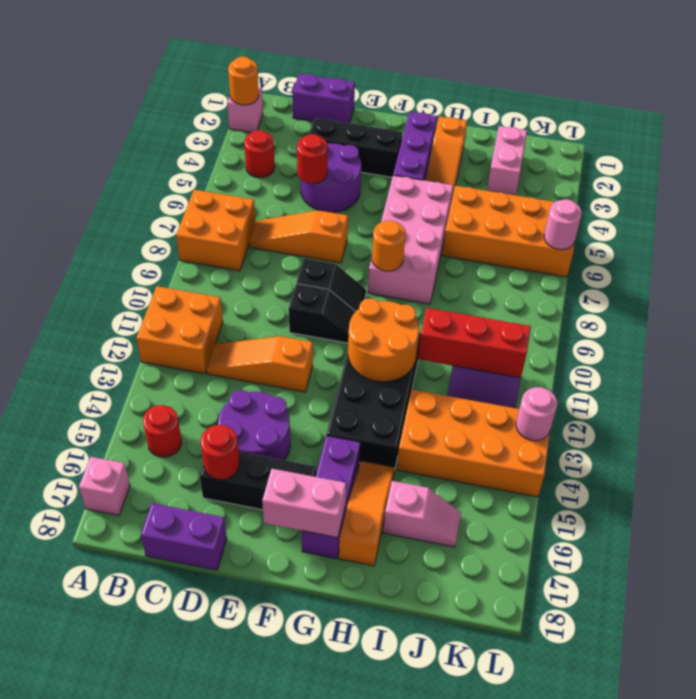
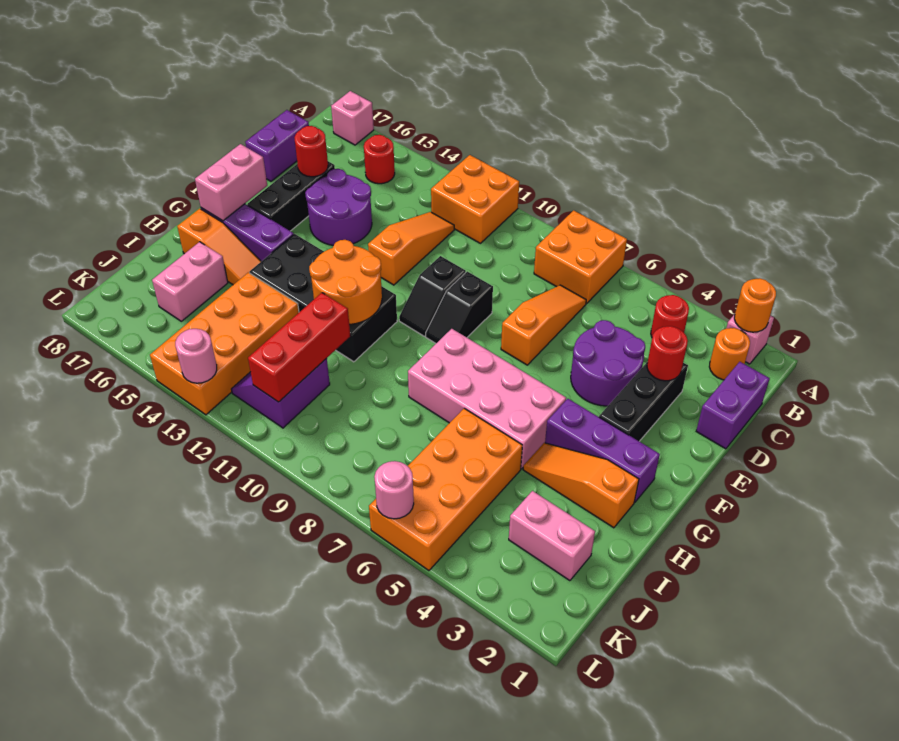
red 1x1 round brick [297,134,328,184] -> red 1x1 round brick moved to [647,326,688,381]
orange 1x1 round brick [372,221,406,271] -> orange 1x1 round brick moved to [709,328,750,380]
pink 1x2 slope [383,481,461,547] -> pink 1x2 brick [152,242,228,321]

